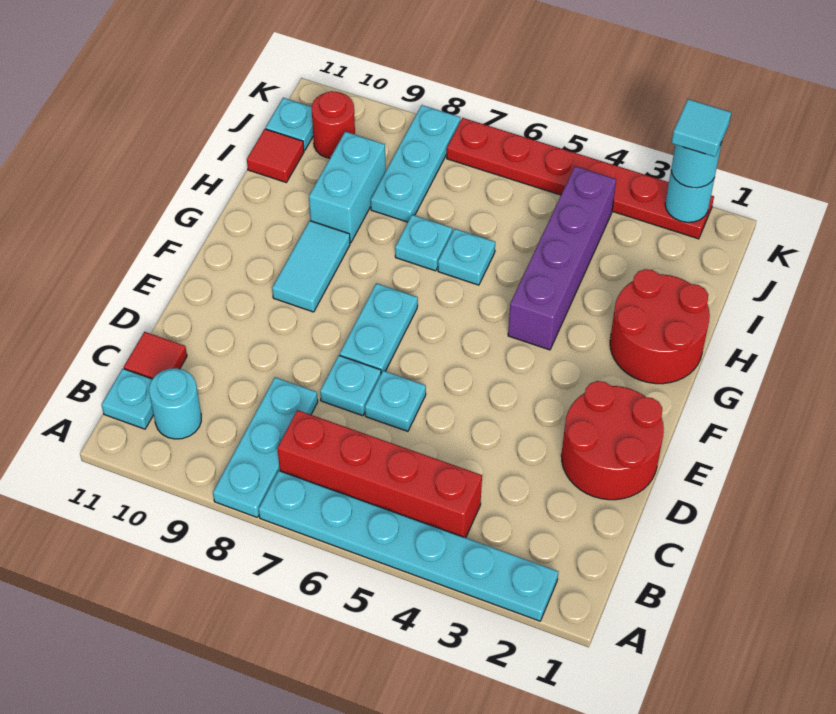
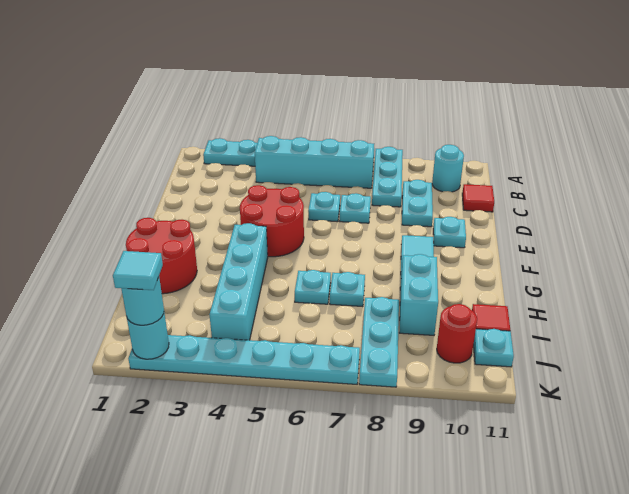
red 1x4 brick [277,410,482,538] -> cyan 1x4 brick [255,136,374,188]
cyan 1x1 plate [101,369,154,429] -> cyan 1x1 plate moved to [433,217,466,248]
red 2x2 round brick [561,381,664,500] -> red 2x2 round brick moved to [240,185,304,257]
cyan 1x2 plate [340,283,418,373] -> cyan 1x2 plate moved to [402,180,433,227]
purple 1x4 brick [508,166,616,350] -> cyan 1x4 brick [209,223,268,340]
red 1x6 plate [447,118,714,239] -> cyan 1x6 plate [128,335,360,384]

